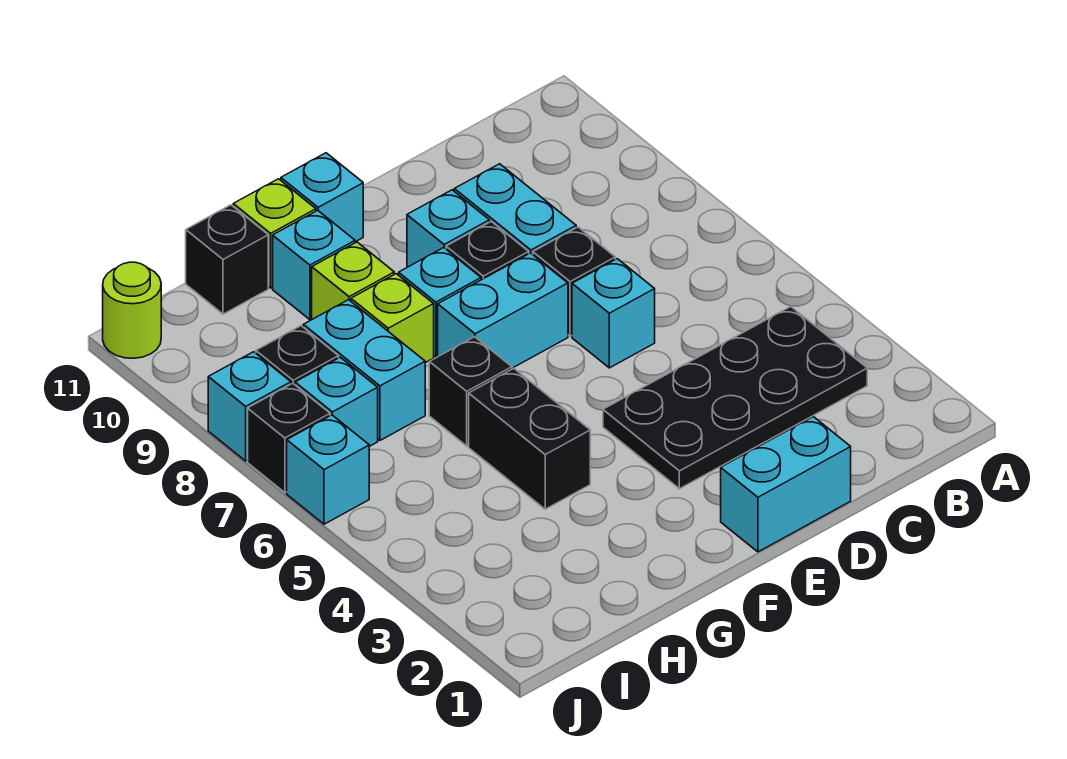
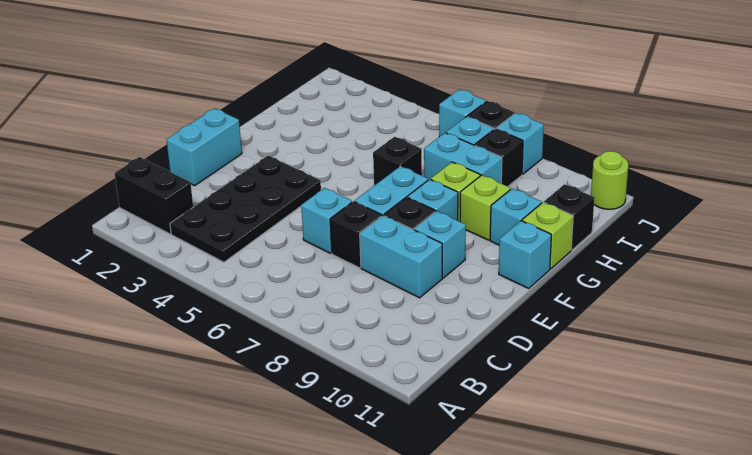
black 1x2 brick [469,368,590,509] -> black 1x2 brick moved to [115,157,193,234]

